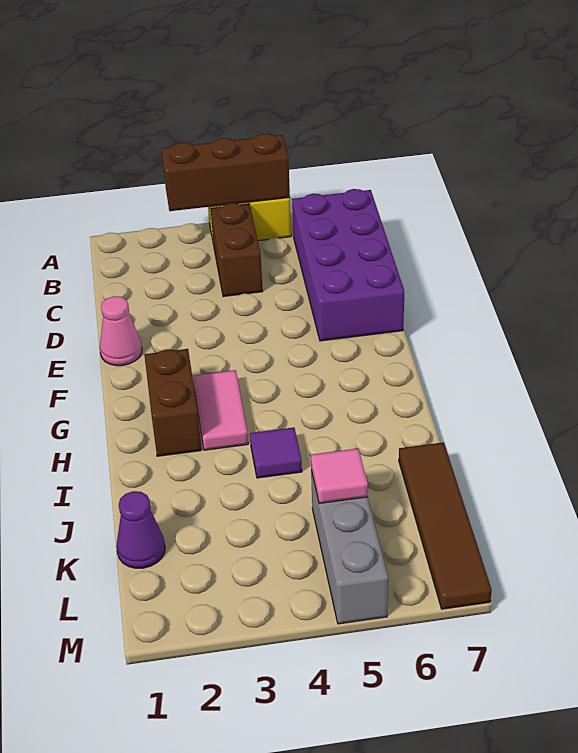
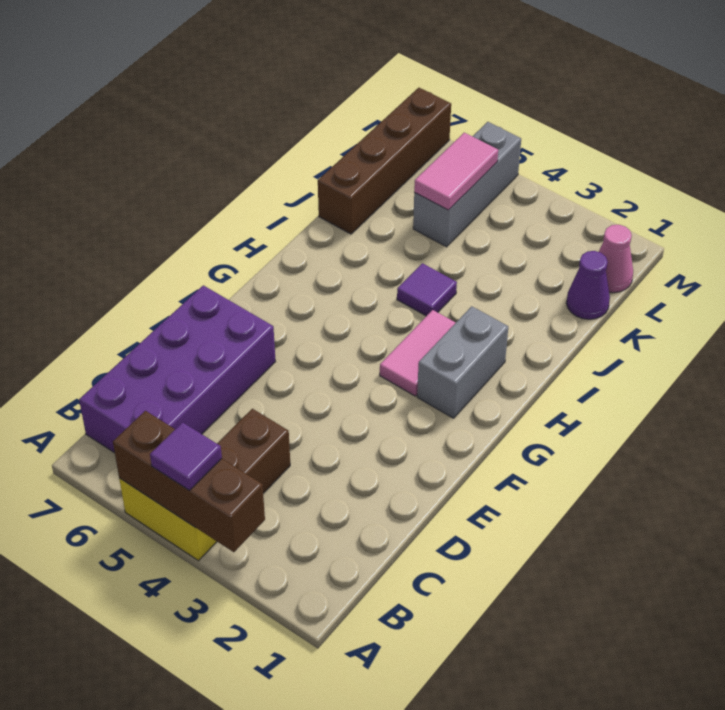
none -> purple 1x1 tile [150,422,222,490]
pink 1x1 cone [100,296,142,366] -> pink 1x1 cone moved to [599,225,633,293]
brown 1x2 brick [144,349,202,456] -> grey 1x2 brick [417,306,508,418]
brown 1x4 tile [399,442,492,609] -> brown 1x4 brick [318,88,451,234]
pink 1x1 tile [311,448,368,503] -> pink 1x2 tile [414,133,498,210]

